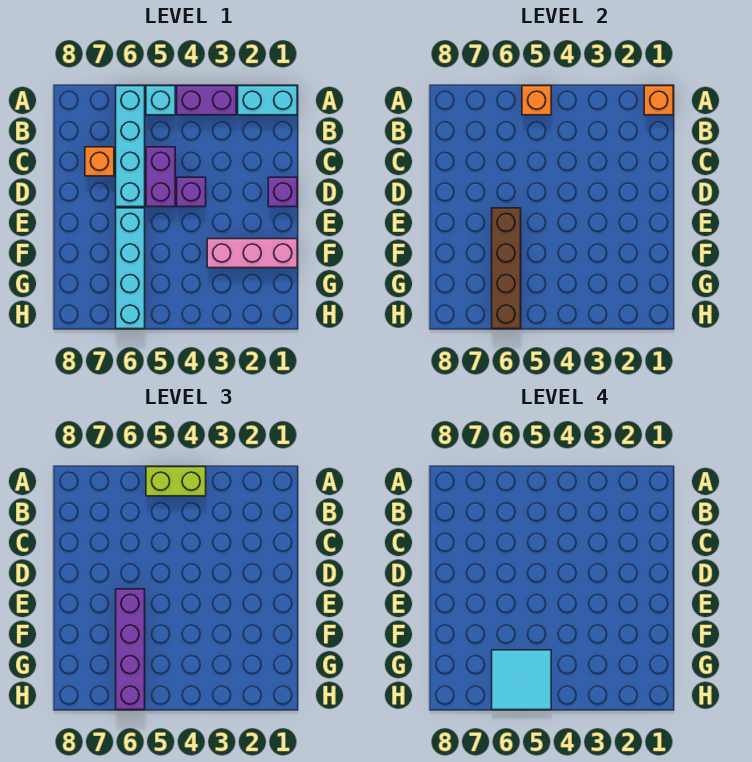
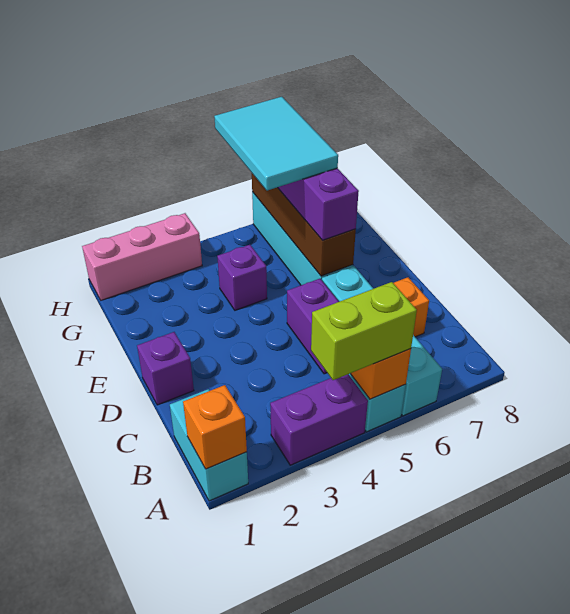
cyan 1x2 brick [238,86,297,115] -> cyan 1x2 brick turned to [170,389,248,501]
purple 1x1 brick [177,177,206,207] -> purple 1x1 brick moved to [217,245,267,310]
pink 1x3 brick [207,239,297,268] -> pink 1x3 brick moved to [82,213,202,300]
cyan 2x2 tile [492,650,551,710] -> cyan 2x3 tile [214,97,338,191]

